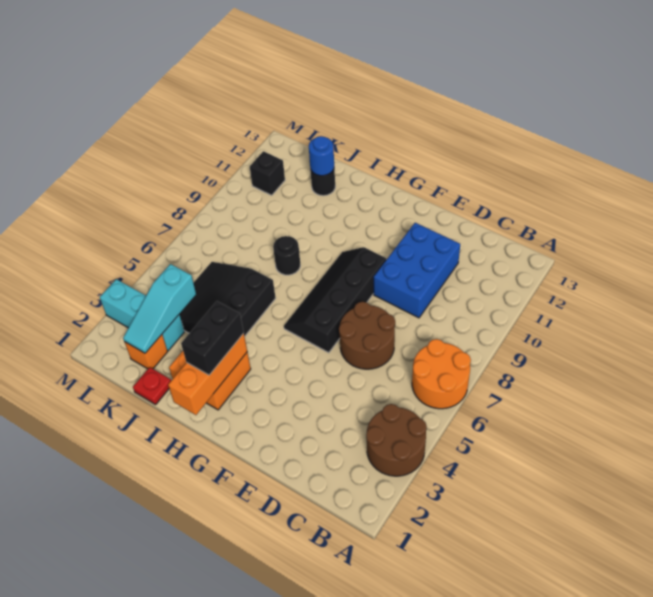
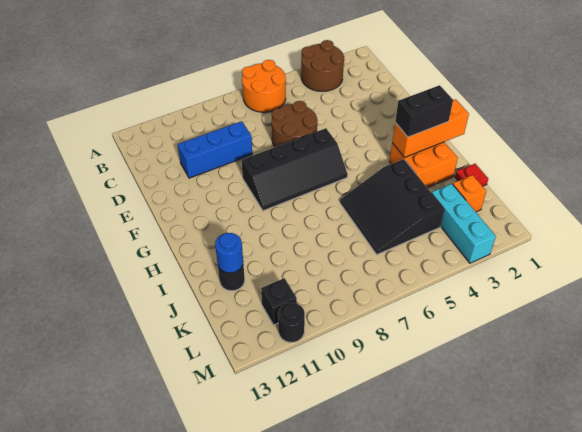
blue 2x3 brick [374,223,460,318] -> blue 1x3 brick [178,121,252,178]
black 3x3 slope [180,262,275,336] -> black 3x3 slope turned to [340,159,444,254]
black 1x1 round brick [273,236,300,275] -> black 1x1 round brick moved to [278,303,305,342]
cyan 1x3 slope [123,264,196,353] -> none

